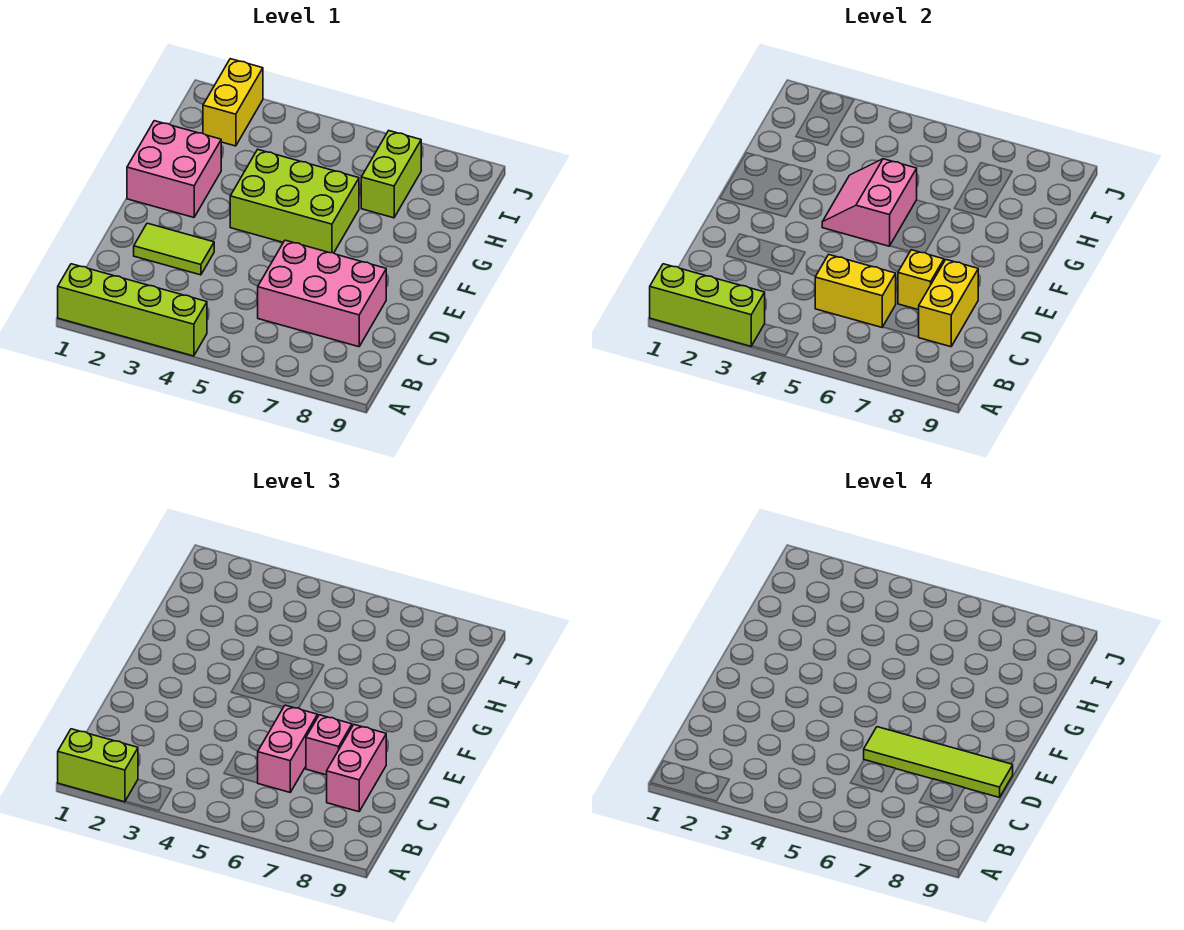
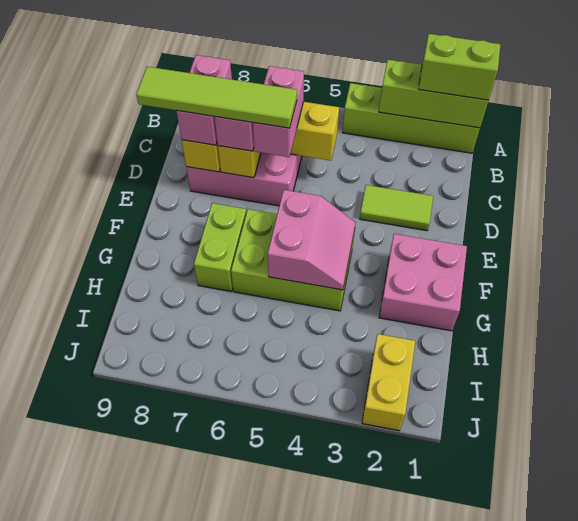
lime 1x2 brick [361,131,421,218] -> lime 1x2 brick moved to [194,203,246,292]

